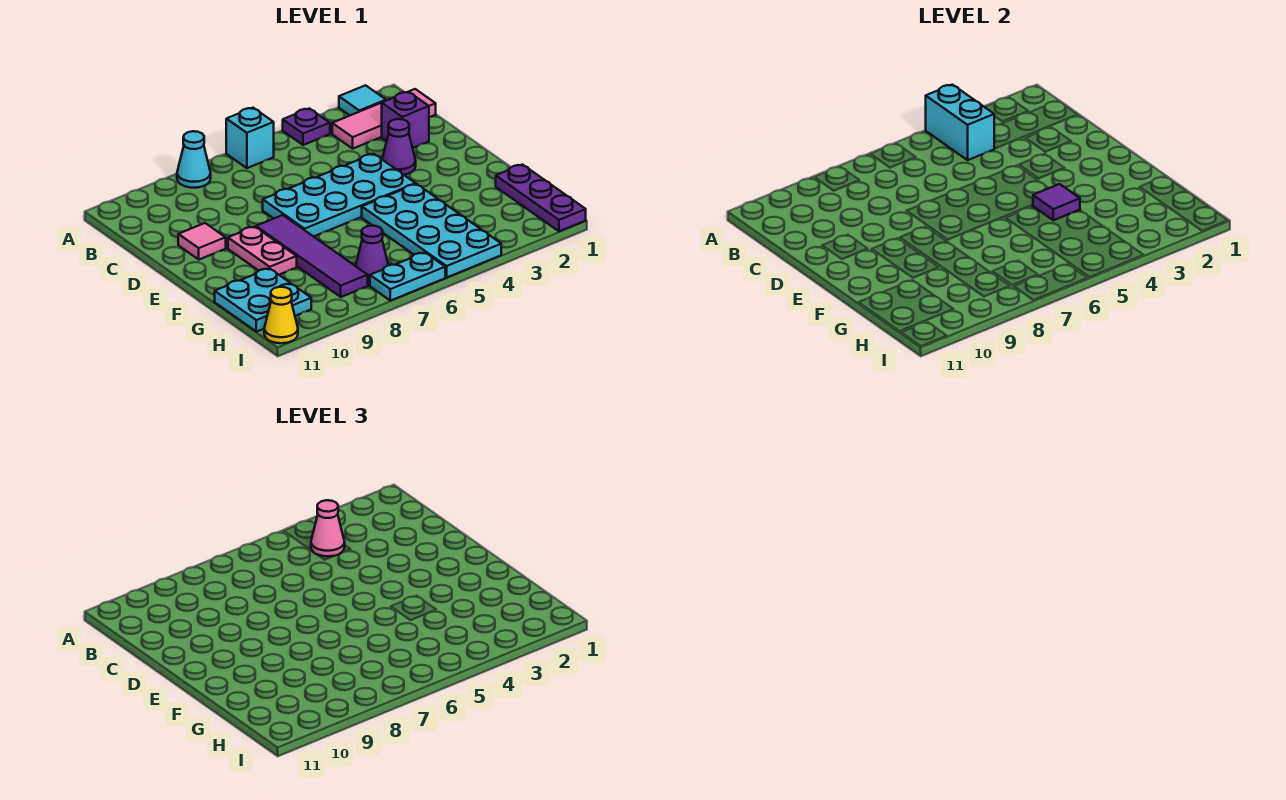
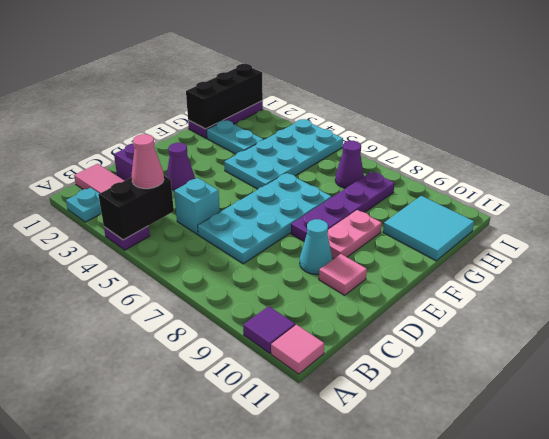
cyan 1x1 tile [339,85,386,115] -> cyan 1x1 plate [66,188,101,222]
cyan 1x2 brick [926,85,995,160] -> black 1x2 brick [98,176,174,240]
cyan 1x1 brick [226,108,274,168] -> cyan 1x1 brick moved to [174,178,220,234]
cyan 1x1 cone [177,131,211,188] -> cyan 1x1 cone moved to [300,219,333,274]
none -> pink 1x1 tile [271,325,324,374]
cyan 2x4 plate [263,154,416,237] -> cyan 2x4 plate turned to [198,173,331,264]
purple 1x4 tile [256,215,368,297] -> purple 1x4 plate [291,172,395,242]
purple 1x1 tile [1033,184,1080,220] -> purple 1x1 tile moved to [243,306,295,353]
none -> black 1x3 brick [186,64,263,129]
cyan 2x2 plate [215,268,311,332] -> cyan 2x2 tile [383,196,474,261]
cyan 1x2 plate [370,252,445,301] -> cyan 1x2 plate moved to [206,120,264,154]
yellow 1x1 cone [264,287,298,343] -> none

